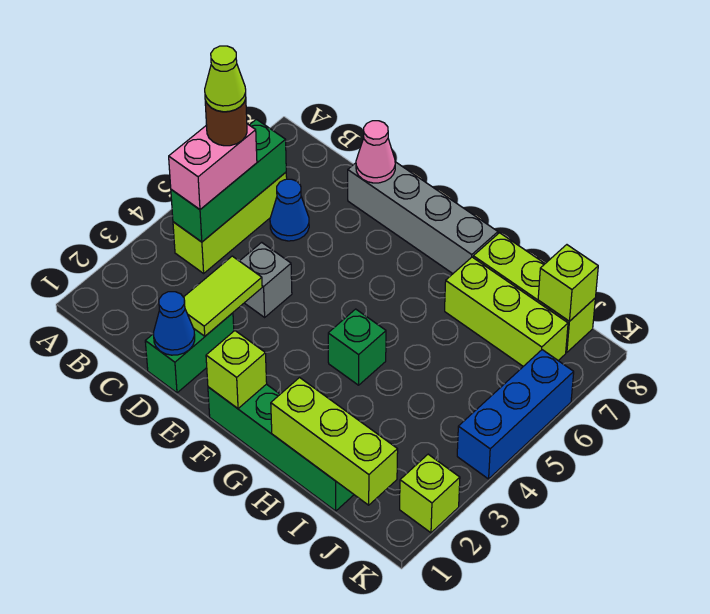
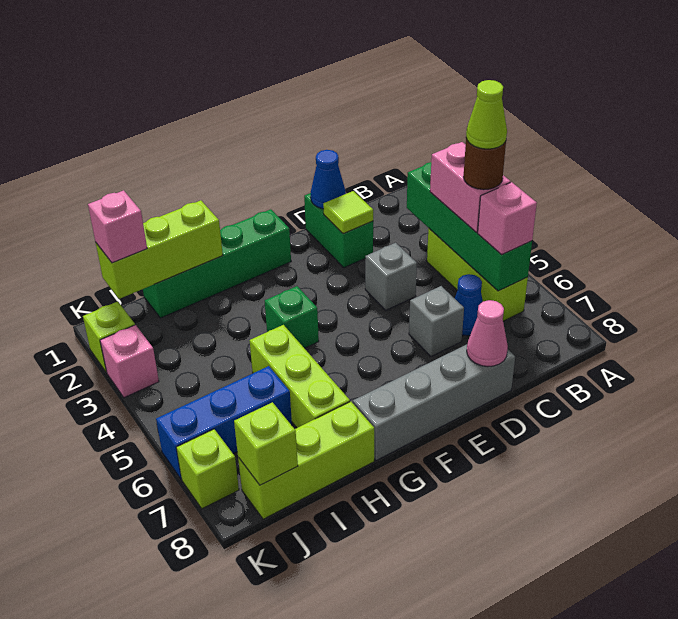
green 1x3 brick [171,119,286,242] -> green 1x4 brick [407,162,532,291]
none -> pink 1x1 brick [478,182,537,255]
lime 1x2 tile [184,256,262,336] -> lime 1x1 tile [323,191,373,234]
none -> grey 1x1 brick [409,286,464,357]
lime 1x1 brick [206,331,267,409] -> lime 1x1 brick moved to [176,429,239,509]
lime 1x3 brick [445,257,568,366] -> lime 1x3 brick turned to [250,325,350,428]
none -> pink 1x1 brick [88,190,147,263]
none -> pink 1x1 brick [100,325,159,398]
blue 1x3 brick [457,350,574,479] -> blue 1x3 brick turned to [156,366,292,479]

